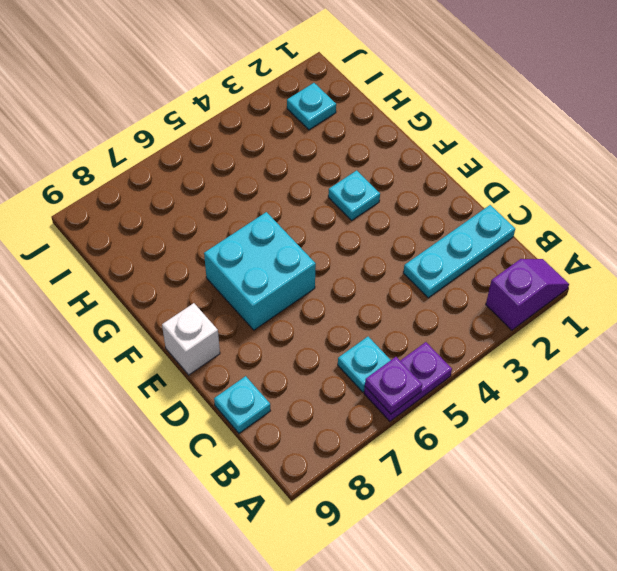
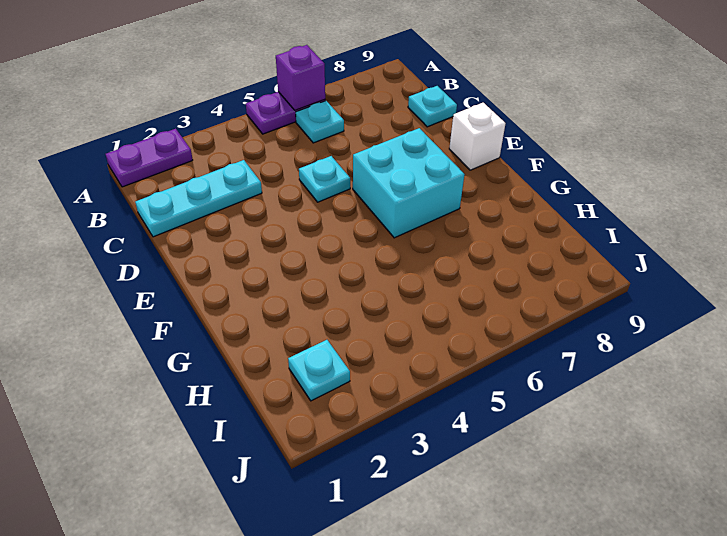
purple 1x2 slope [486,259,569,330] -> purple 1x2 plate [106,129,193,187]
purple 1x1 plate [365,357,422,414] -> purple 1x1 brick [276,45,325,110]
cyan 1x1 plate [328,170,380,220] -> cyan 1x1 plate moved to [299,156,350,202]

